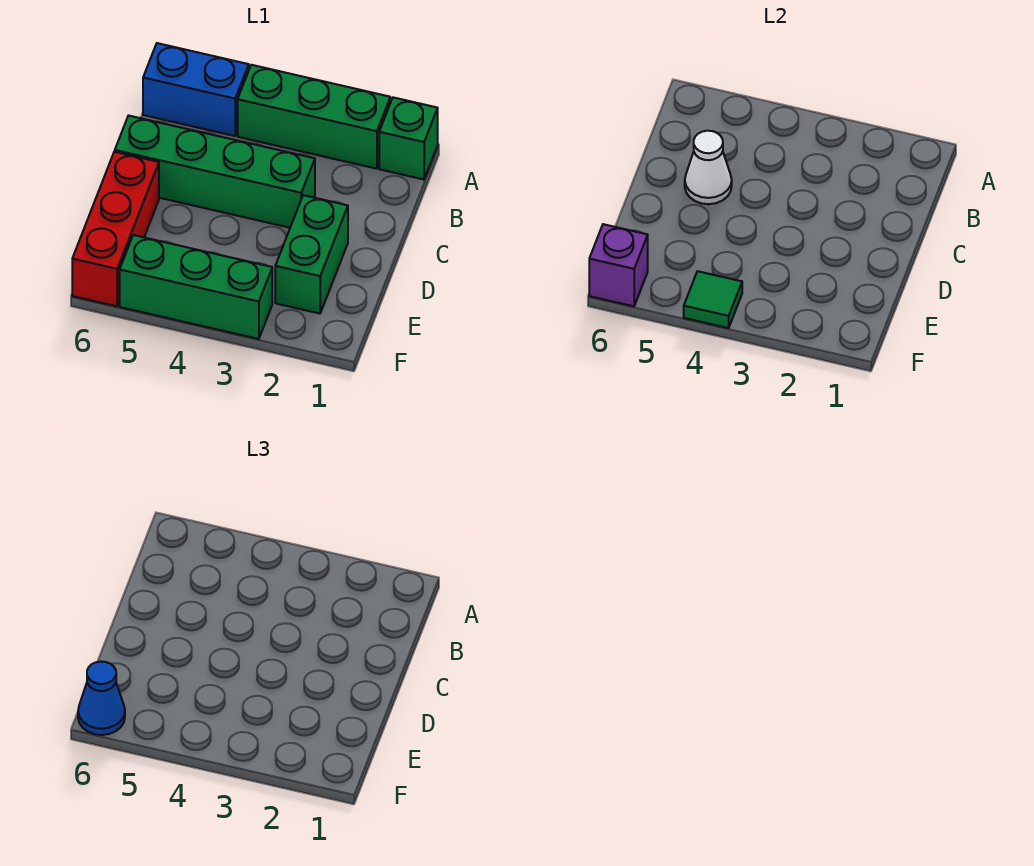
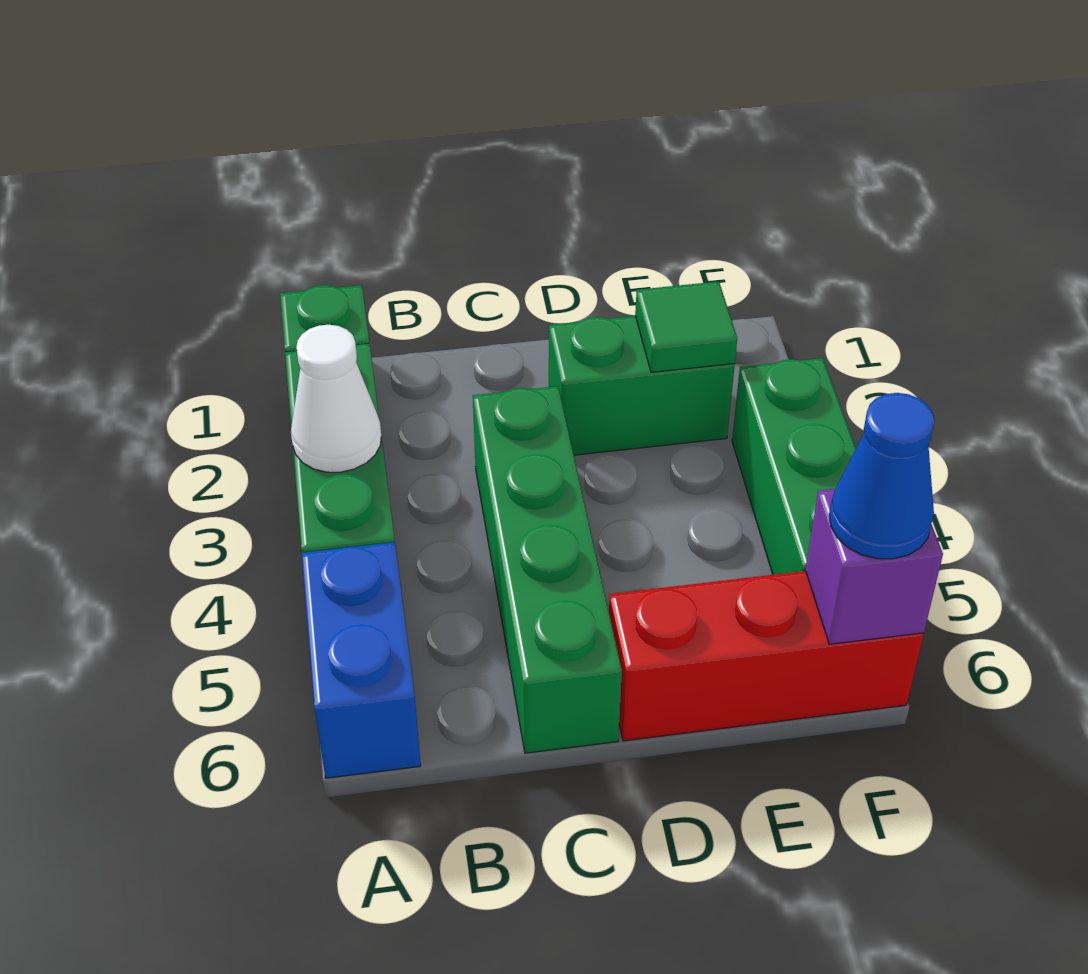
white 1x1 cone [685,131,732,204] -> white 1x1 cone moved to [291,325,381,472]
green 1x1 tile [684,271,742,328] -> green 1x1 tile moved to [635,281,737,372]

